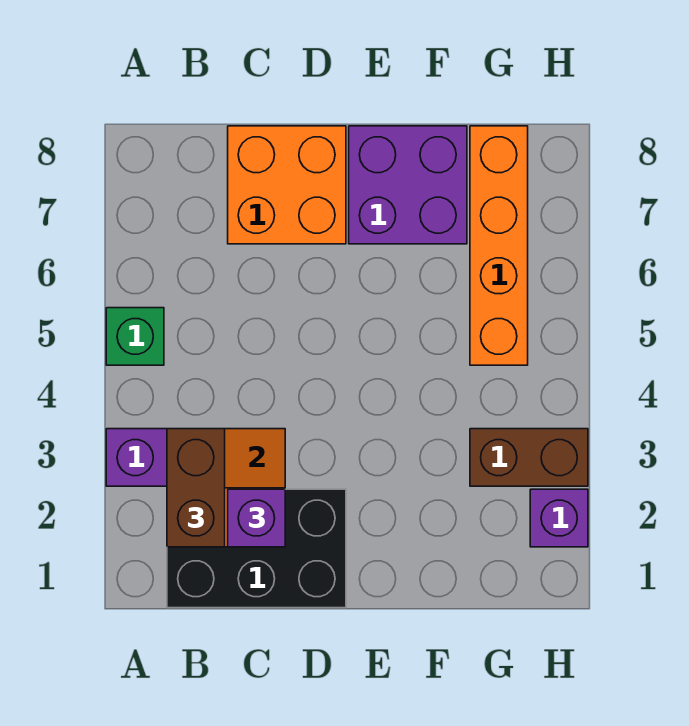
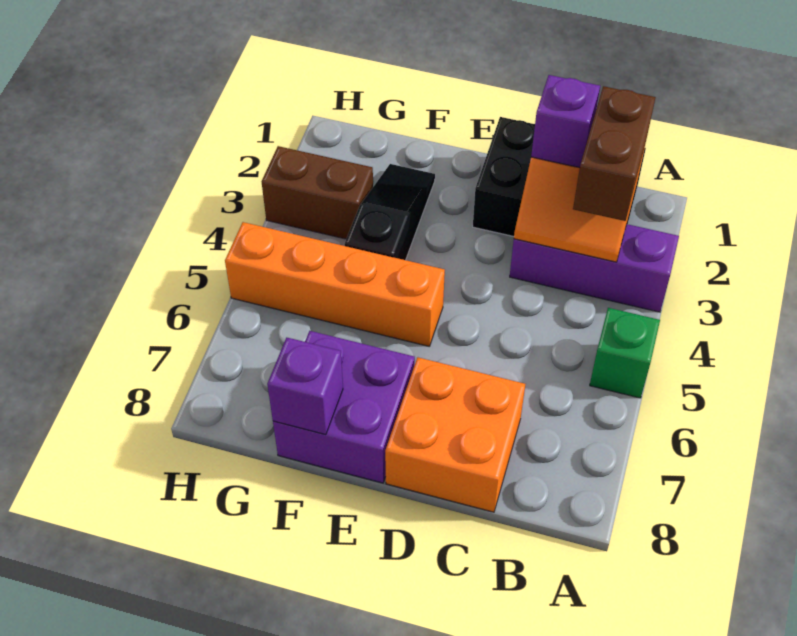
none -> black 1x3 slope [344,164,435,260]
orange 1x4 brick [470,126,528,365] -> orange 1x4 brick turned to [225,222,445,346]
purple 1x1 brick [530,489,588,547] -> purple 1x1 brick moved to [267,338,343,435]

